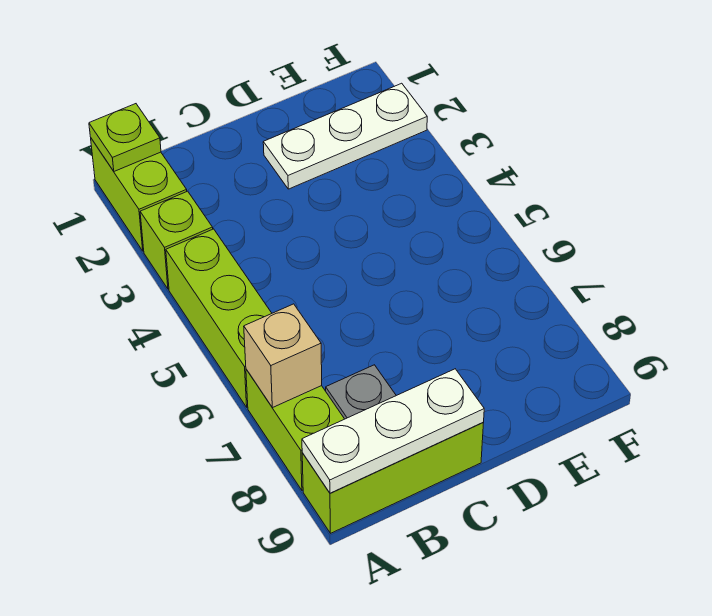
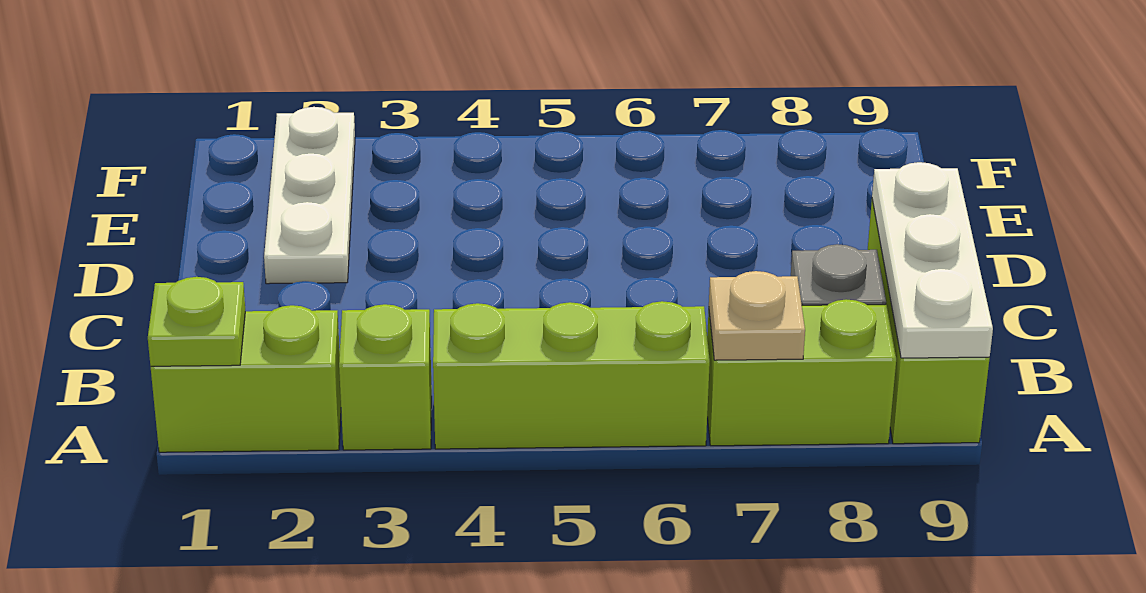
tan 1x1 brick [244,304,322,408] -> tan 1x1 plate [709,271,805,360]

